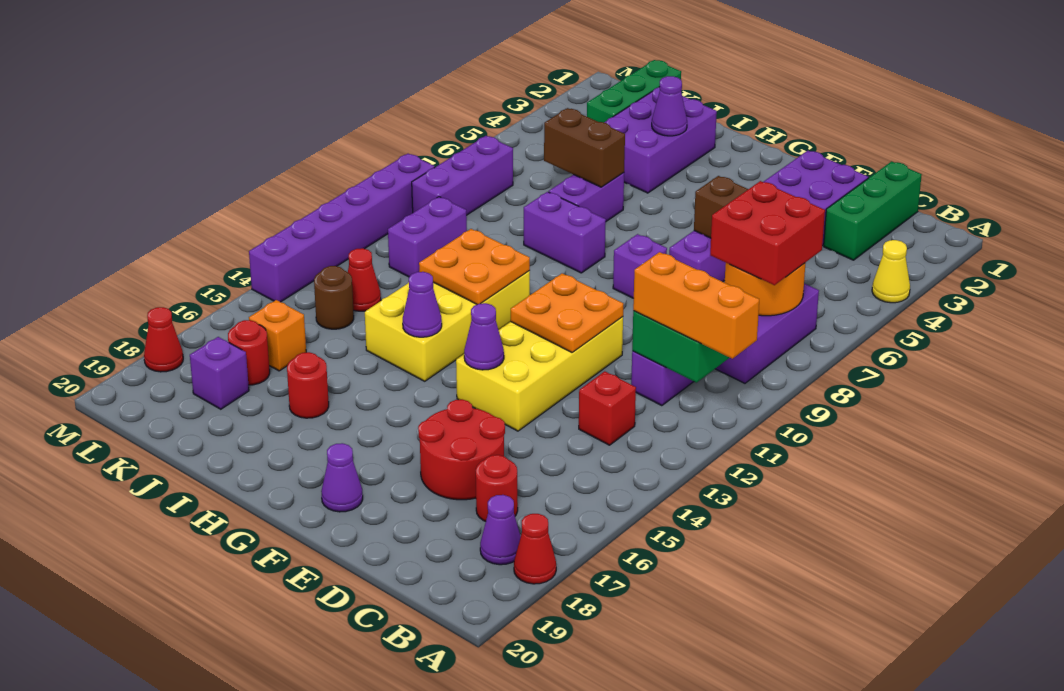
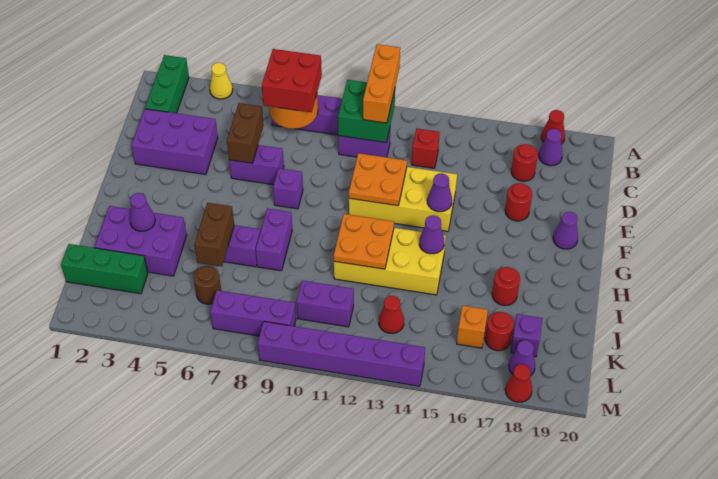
green 1x3 brick [824,161,922,260] -> green 1x3 brick turned to [145,55,189,113]
red 2x2 round brick [418,399,505,500] -> red 1x1 round brick [505,183,532,221]
brown 1x1 round brick [314,266,354,329] -> brown 1x1 round brick moved to [193,266,221,304]
none -> purple 1x1 cone [509,340,535,376]

